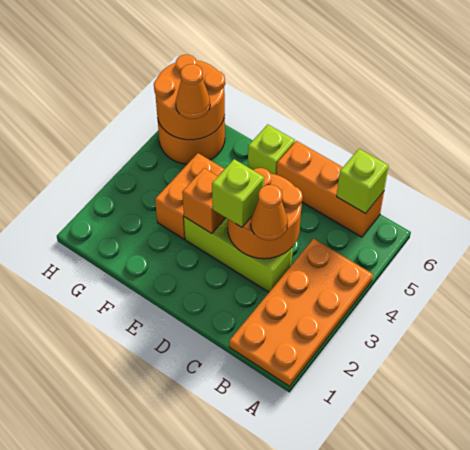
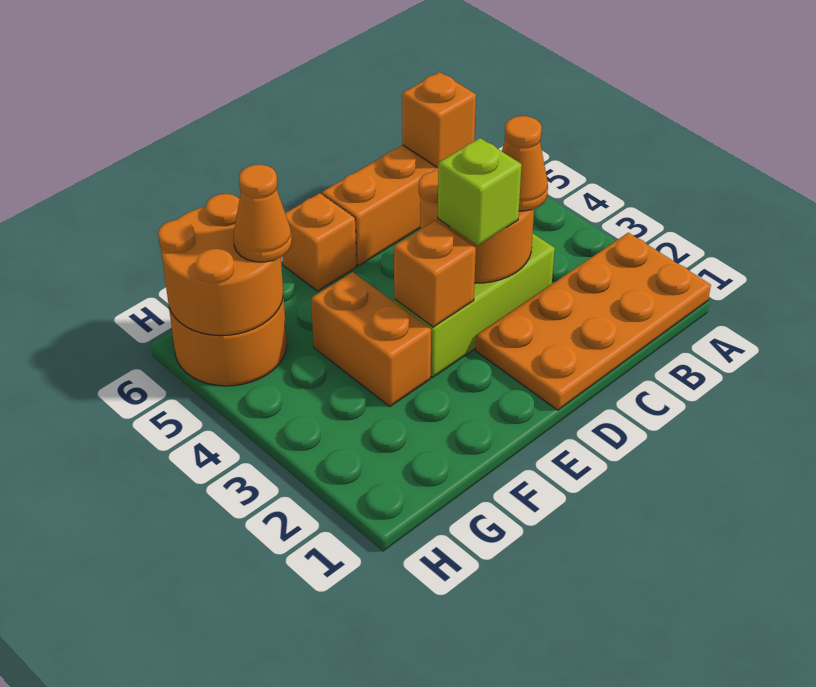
orange 2x4 plate [229,239,373,386] -> orange 2x4 plate turned to [476,233,711,410]
lime 1x1 brick [337,149,389,214] -> orange 1x1 brick [402,72,476,167]
lime 1x1 brick [248,124,295,175] -> orange 1x1 brick [283,193,357,291]

